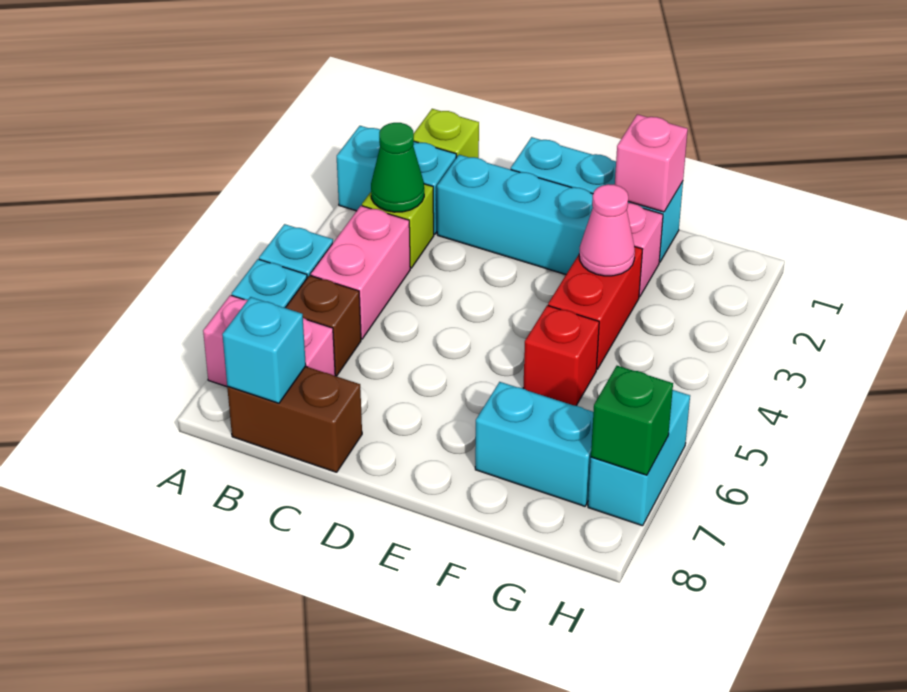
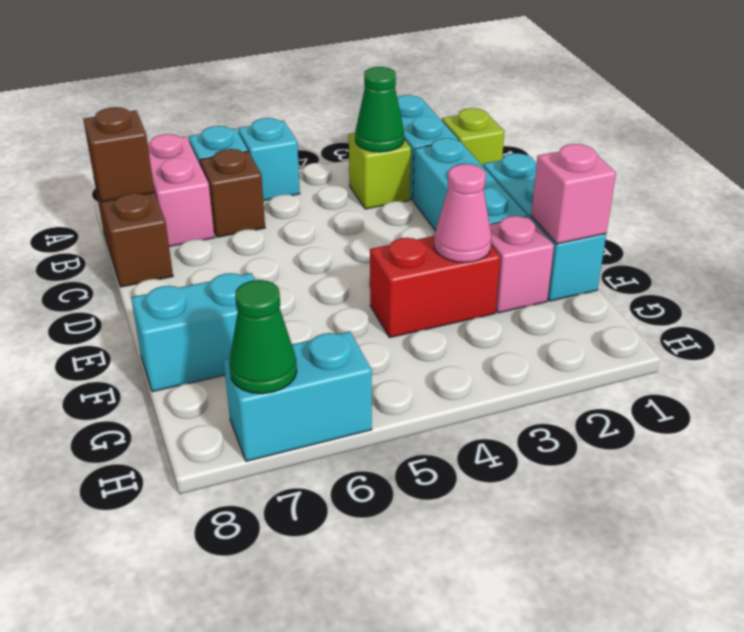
pink 1x2 brick [311,206,410,339] -> none
cyan 1x1 brick [222,297,306,403] -> brown 1x1 brick [83,107,154,202]
red 1x1 brick [523,305,599,406] -> none
cyan 1x2 brick [475,382,593,506] -> cyan 1x2 brick turned to [131,273,255,392]
green 1x1 brick [591,366,673,475] -> green 1x1 cone [229,280,297,394]

